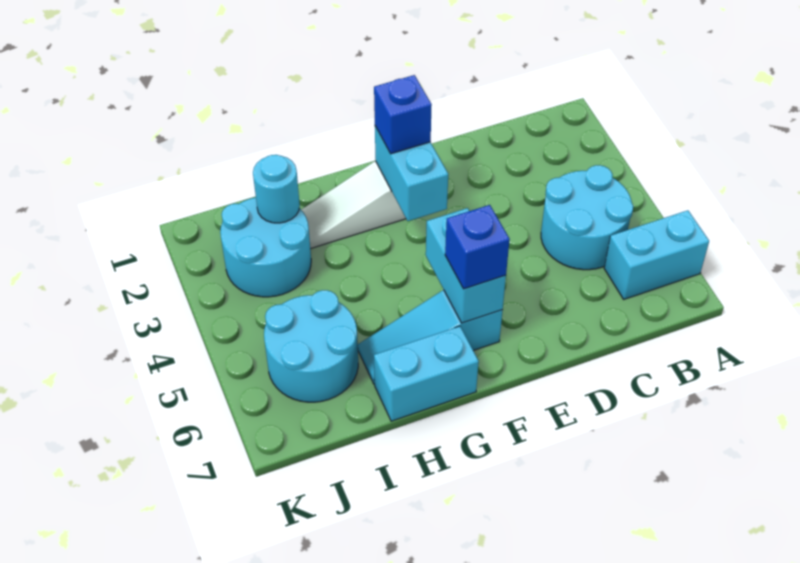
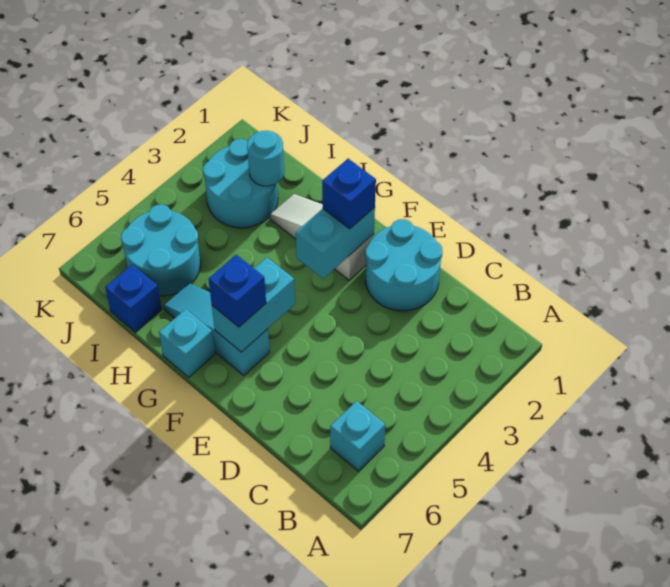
cyan 1x2 brick [604,210,709,299] -> cyan 1x1 brick [330,401,385,471]
cyan 2x2 round brick [541,165,633,270] -> cyan 2x2 round brick moved to [365,219,442,311]
cyan 1x2 brick [374,326,479,421] -> cyan 1x1 brick [159,309,215,377]
none -> blue 1x1 brick [105,265,162,332]

